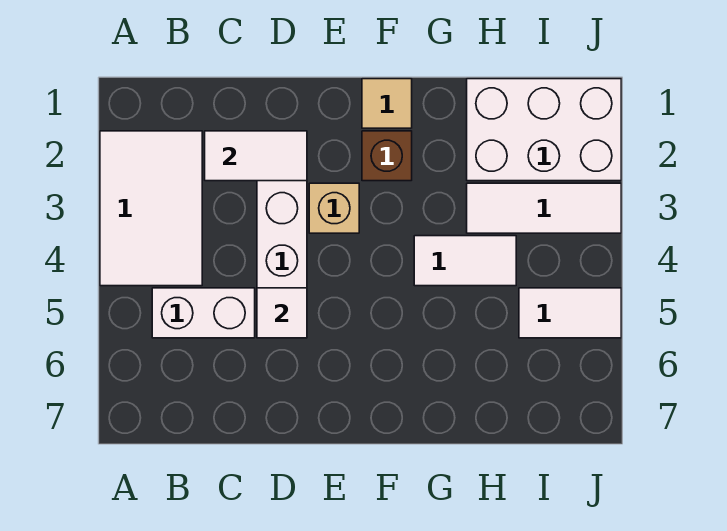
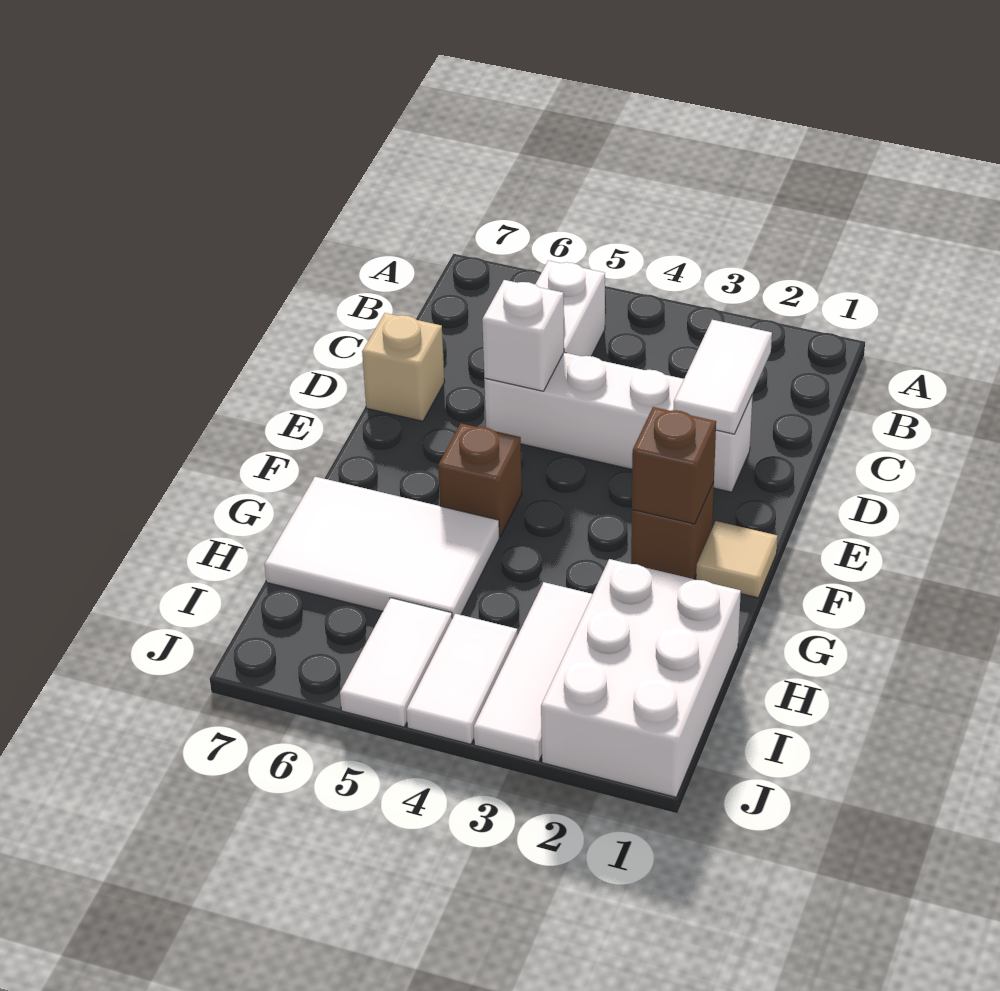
white 2x3 tile [100,131,202,286] -> white 2x3 tile moved to [264,477,500,618]
white 1x1 tile [257,288,307,338] -> white 1x1 brick [482,280,564,391]
tan 1x1 brick [309,183,359,233] -> tan 1x1 brick moved to [362,313,445,421]
none -> brown 1x1 brick [632,407,716,524]
none -> brown 1x1 brick [438,424,522,536]
white 1x2 tile [414,236,516,286] -> white 1x2 tile moved to [406,614,518,744]

